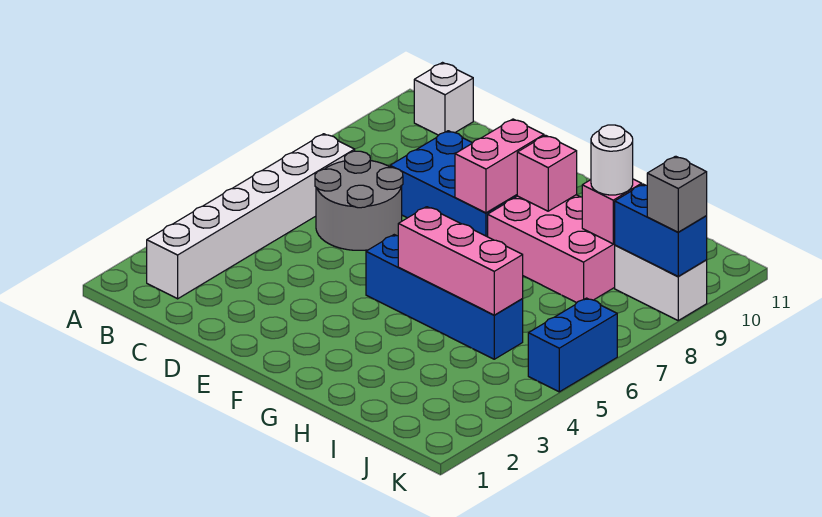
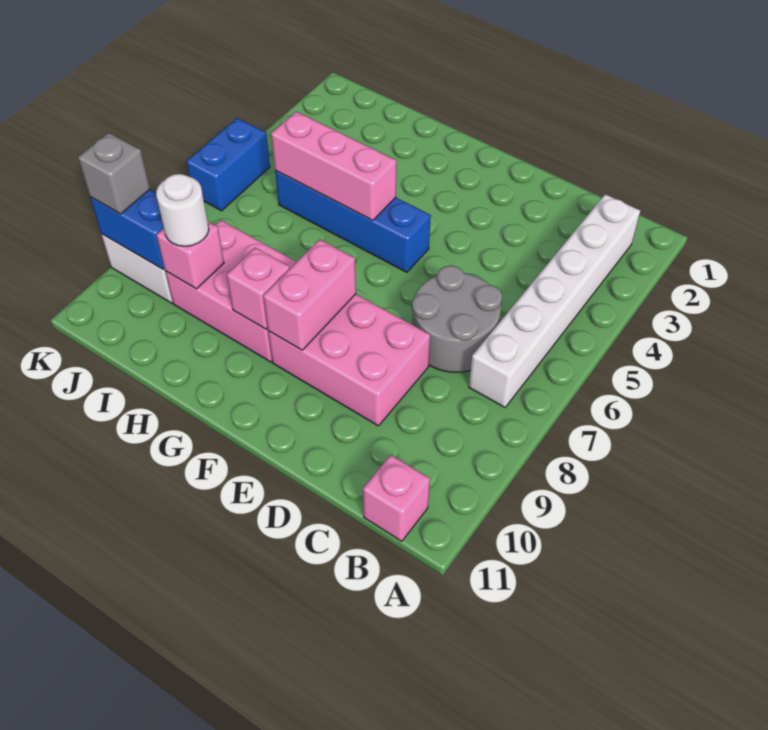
white 1x1 brick [414,63,473,135] -> pink 1x1 brick [363,455,430,541]
blue 2x3 brick [390,131,517,237] -> pink 2x3 brick [268,294,430,426]

